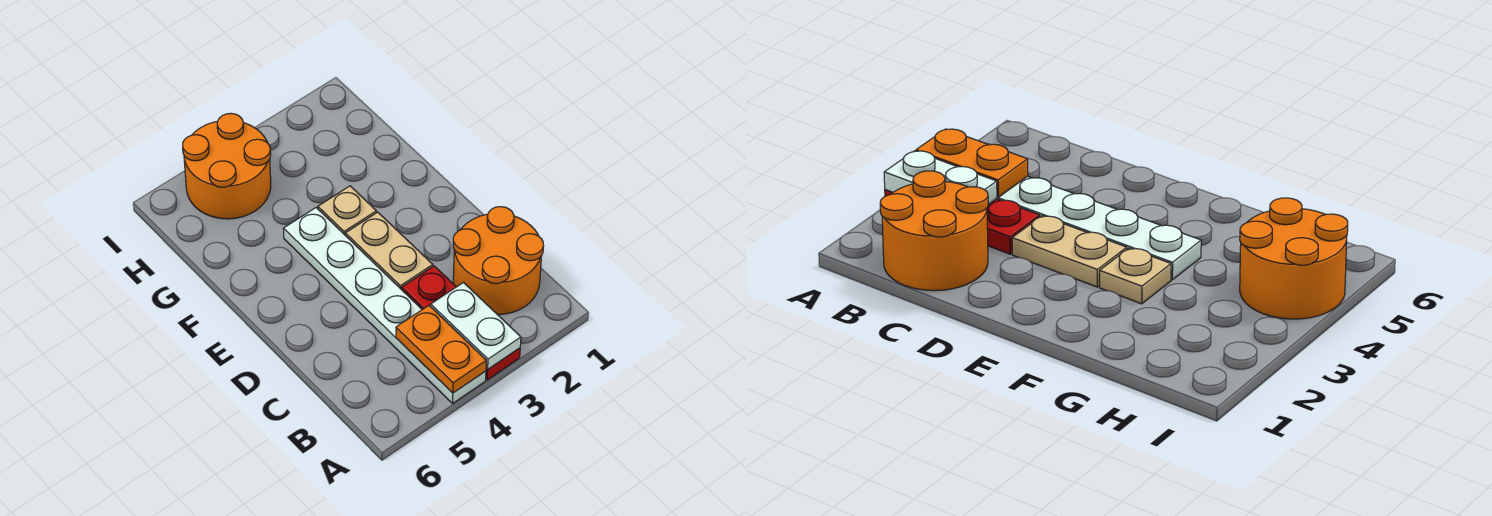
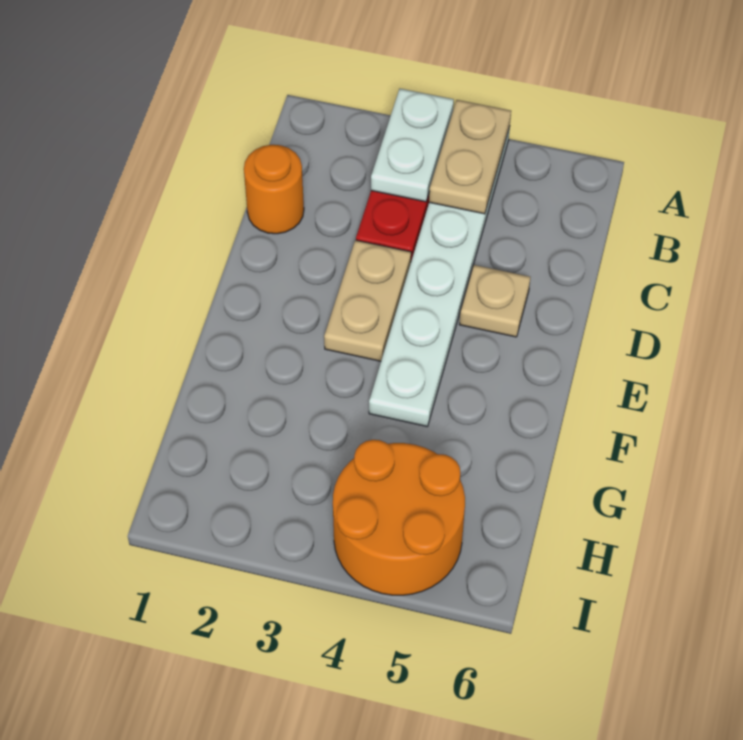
orange 1x2 plate [396,306,486,393] -> tan 1x2 plate [429,100,511,214]
orange 2x2 round brick [453,207,544,315] -> orange 1x1 round brick [244,145,304,234]
tan 1x1 plate [318,186,376,235] -> tan 1x1 plate moved to [459,265,530,337]

